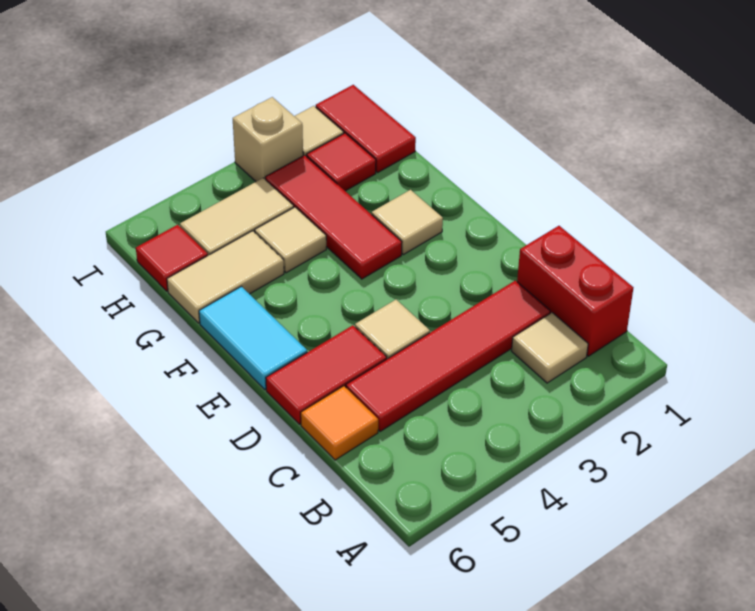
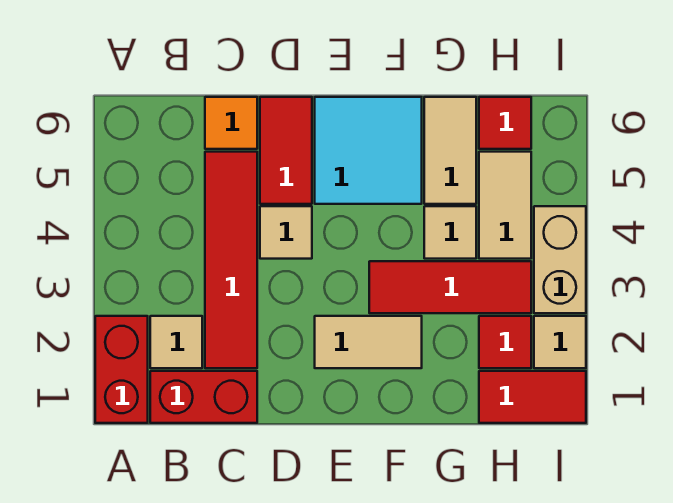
none -> red 1x2 brick [95,316,148,423]
cyan 1x2 tile [199,286,307,390] -> cyan 2x2 tile [315,97,422,204]
tan 1x1 tile [372,190,443,255] -> tan 1x2 tile [315,316,422,368]
tan 1x1 brick [233,97,303,181] -> tan 1x2 brick [534,206,586,313]

